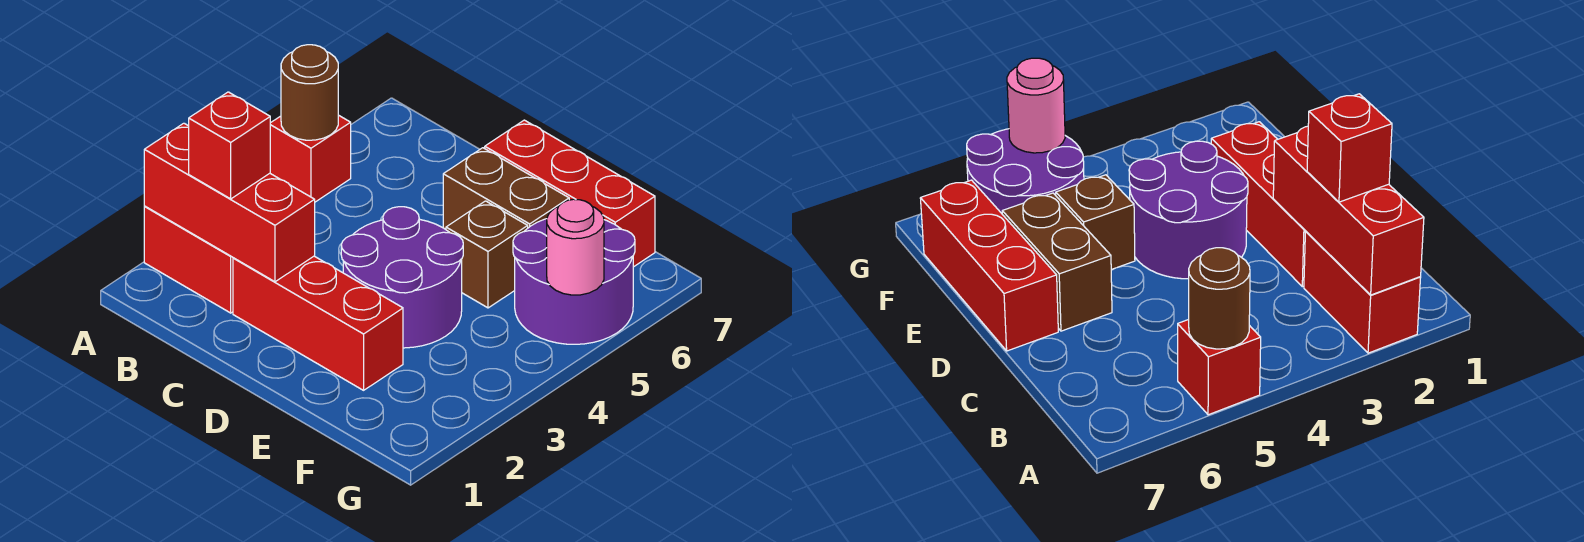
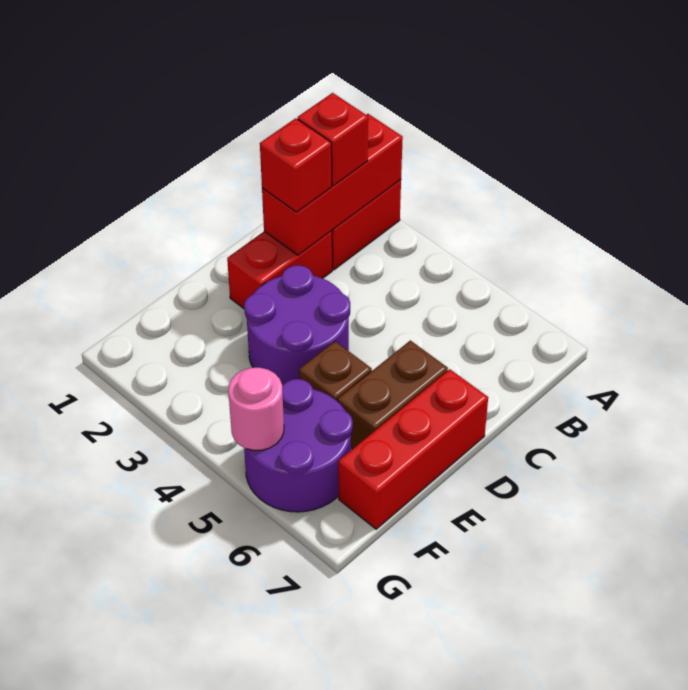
red 1x1 brick [270,115,351,202] -> red 1x1 brick moved to [260,118,332,212]
brown 1x1 round brick [281,45,338,140] -> none
red 1x3 brick [233,256,403,390] -> red 1x2 brick [227,231,332,308]

